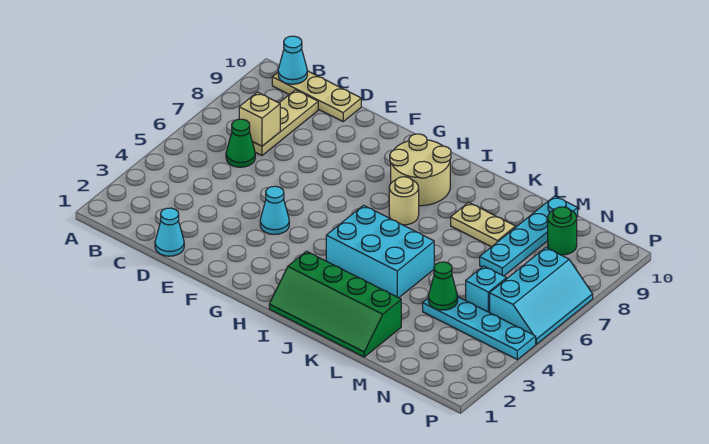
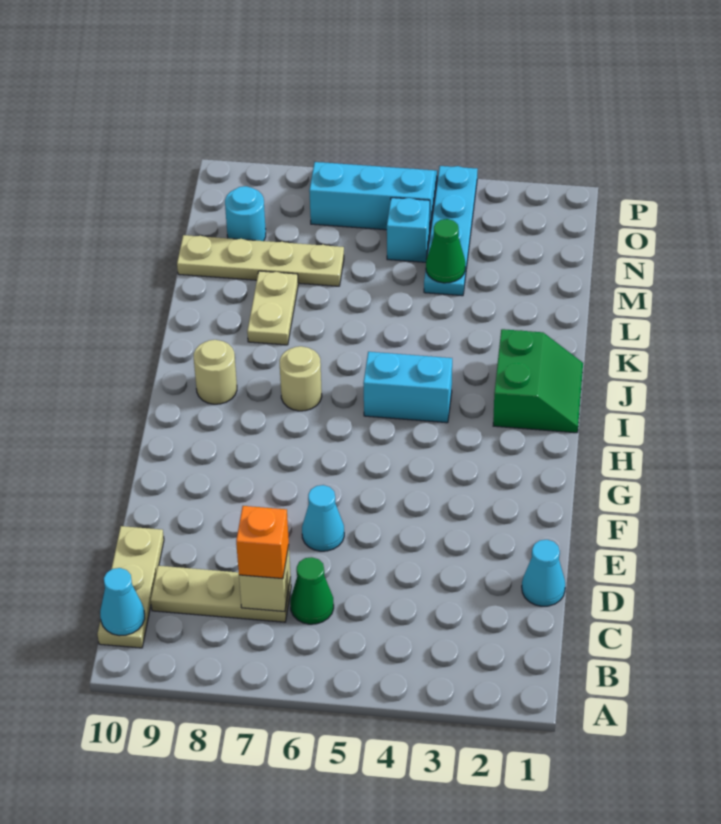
none -> orange 1x1 brick [236,506,289,579]
cyan 1x1 cone [260,186,289,234] -> cyan 1x1 cone moved to [302,485,344,551]
tan 2x2 round brick [390,134,451,206] -> tan 1x1 round brick [194,340,237,404]
green 2x4 slope [269,251,401,357] -> green 2x2 slope [493,329,583,433]
cyan 2x3 brick [326,205,434,298] -> cyan 1x2 brick [363,352,452,423]
cyan 1x4 plate [480,196,578,276] -> tan 1x4 plate [177,235,344,286]
green 1x1 round brick [548,207,577,255] -> cyan 1x1 round brick [225,186,266,241]

